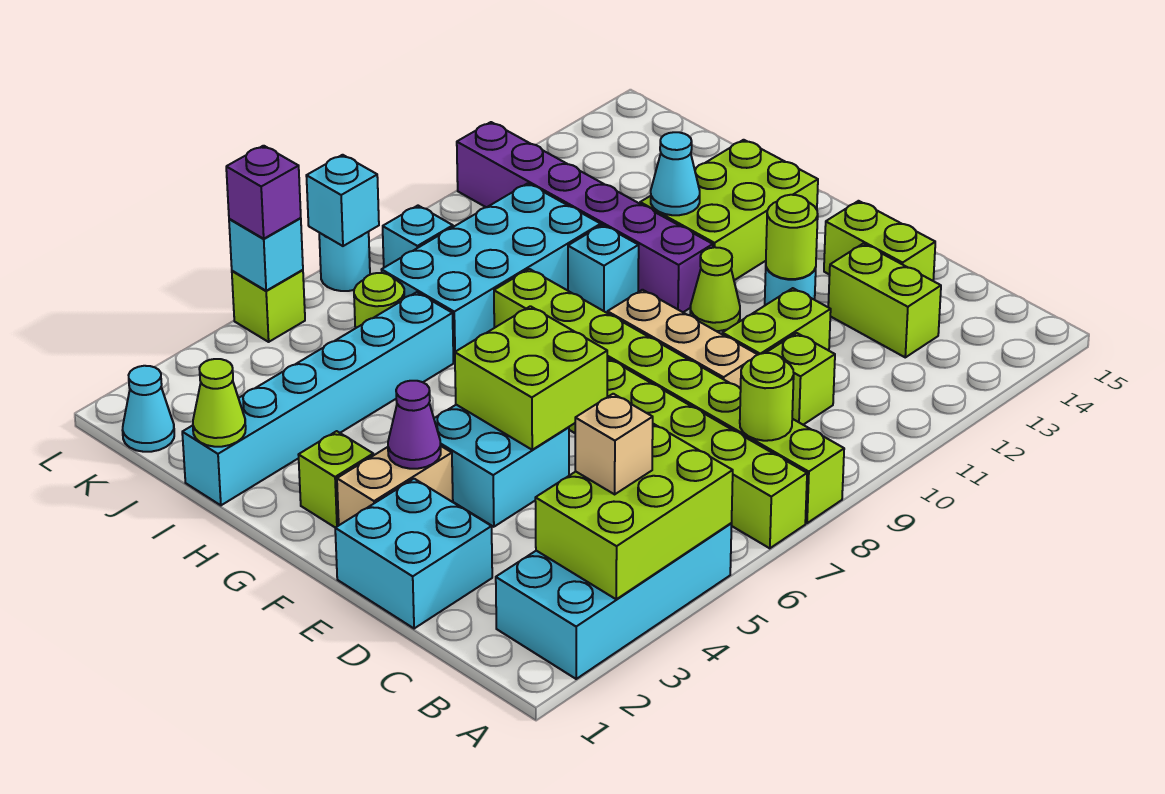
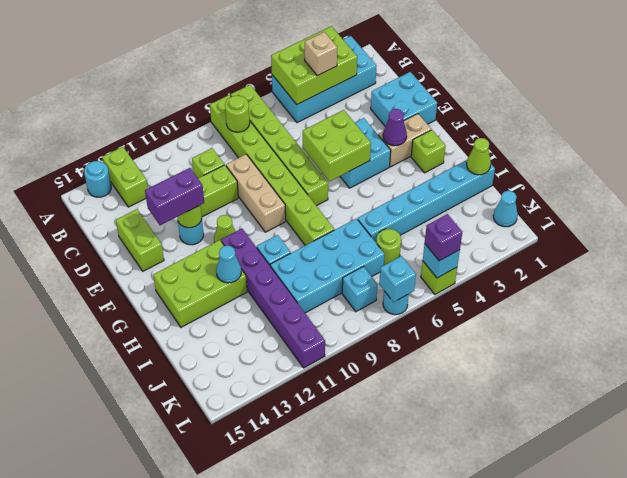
none -> cyan 1x1 round brick [84,161,111,197]
lime 1x2 brick [828,244,941,357] -> lime 1x2 brick moved to [102,147,148,207]
none -> purple 1x2 brick [145,168,204,225]

